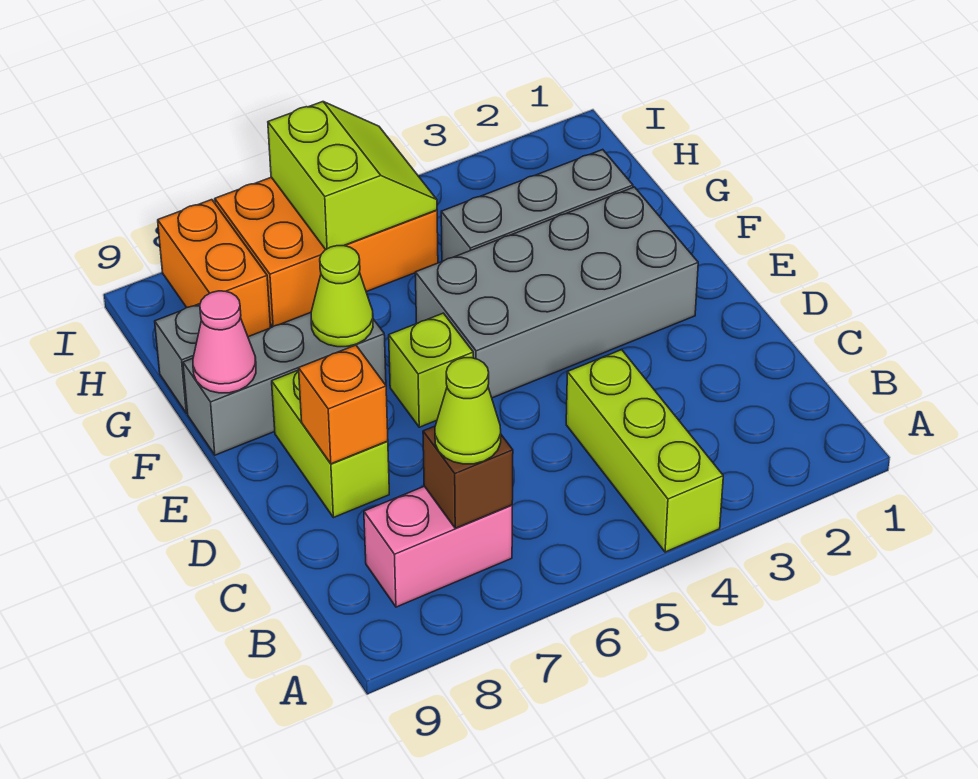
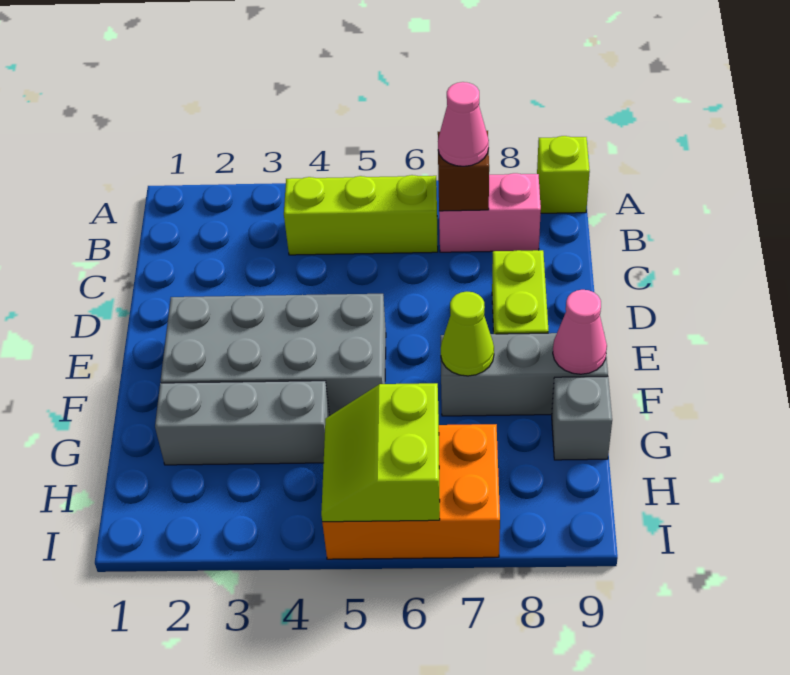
lime 1x3 brick [566,350,723,552] -> lime 1x3 brick turned to [284,175,438,255]
lime 1x1 cone [435,358,501,464] -> pink 1x1 cone [438,82,489,166]
orange 1x1 brick [299,345,388,464] -> none
lime 1x1 brick [389,313,473,427] -> lime 1x1 brick moved to [537,136,590,213]
orange 1x2 brick [158,200,270,337] -> none

